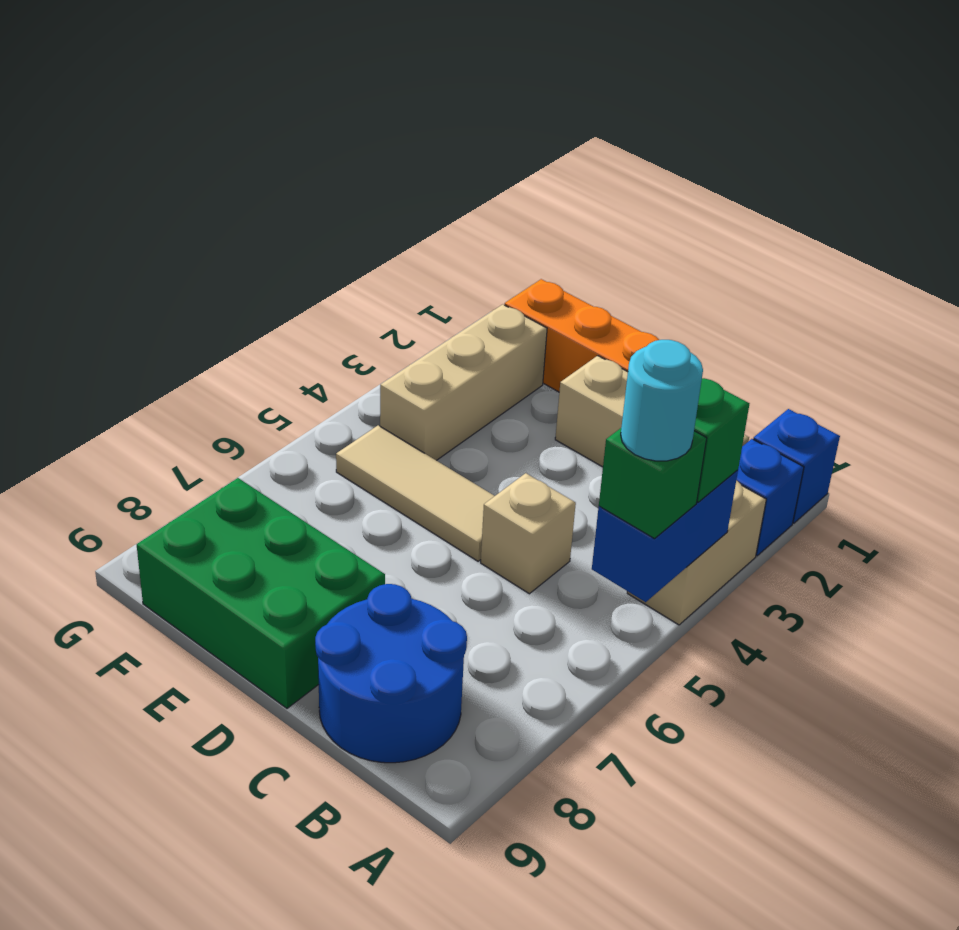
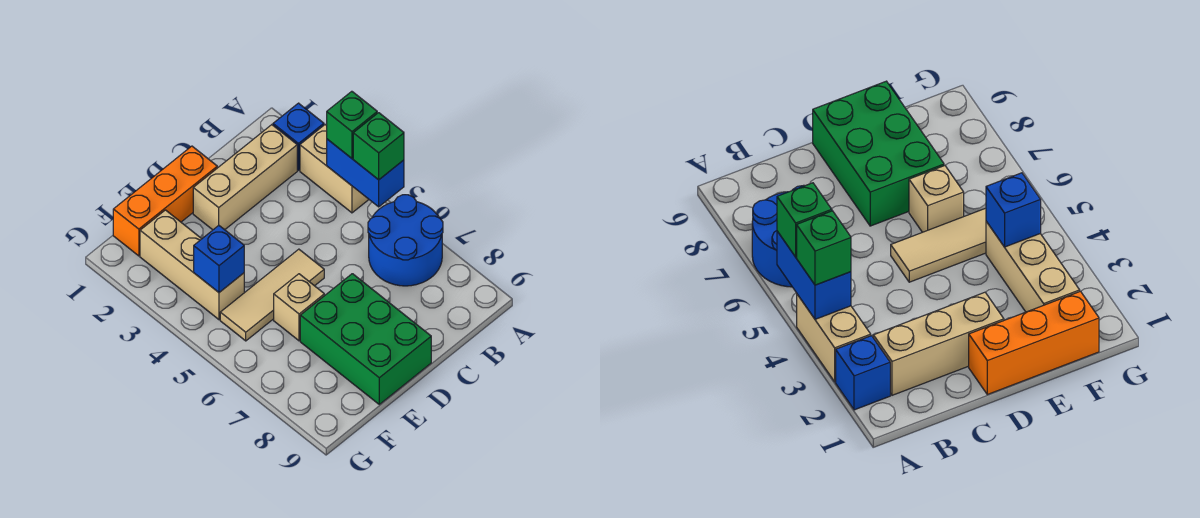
blue 1x1 brick [753,409,840,523] -> blue 1x1 brick moved to [194,226,244,292]
cyan 1x1 round brick [621,340,703,461] -> none
blue 2x2 round brick [315,584,467,763] -> blue 2x2 round brick moved to [368,195,443,286]
tan 1x1 brick [481,473,576,594] -> tan 1x1 brick moved to [274,274,324,341]
green 2x3 brick [137,478,385,708] -> green 2x3 brick turned to [300,274,431,404]

